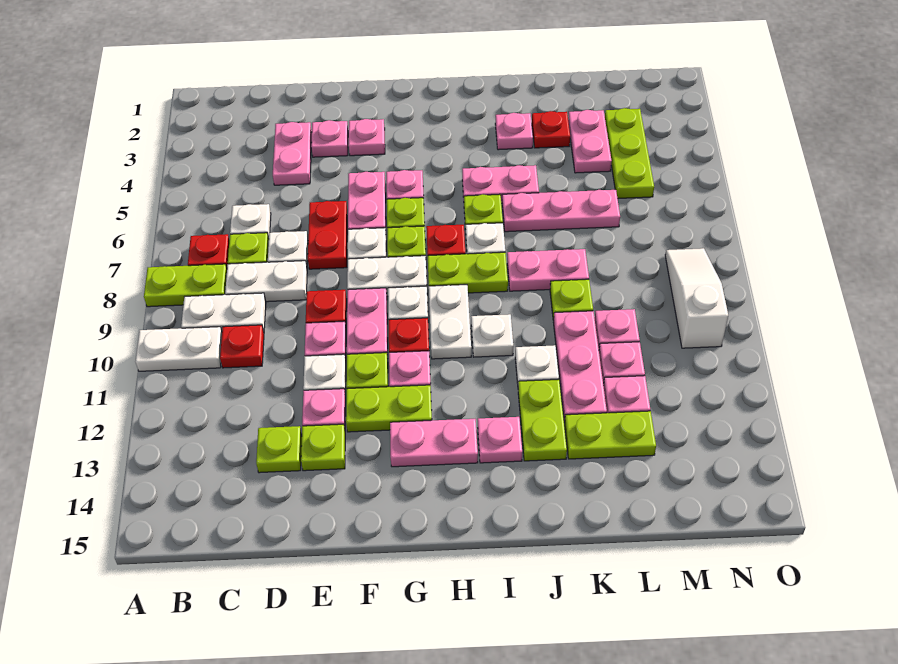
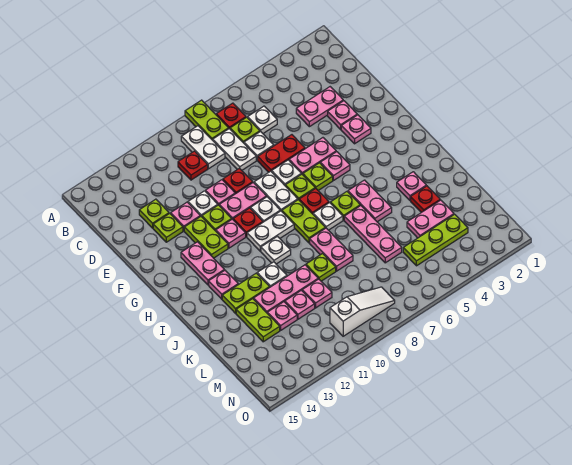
white 1x2 plate [136,327,222,371] -> none

